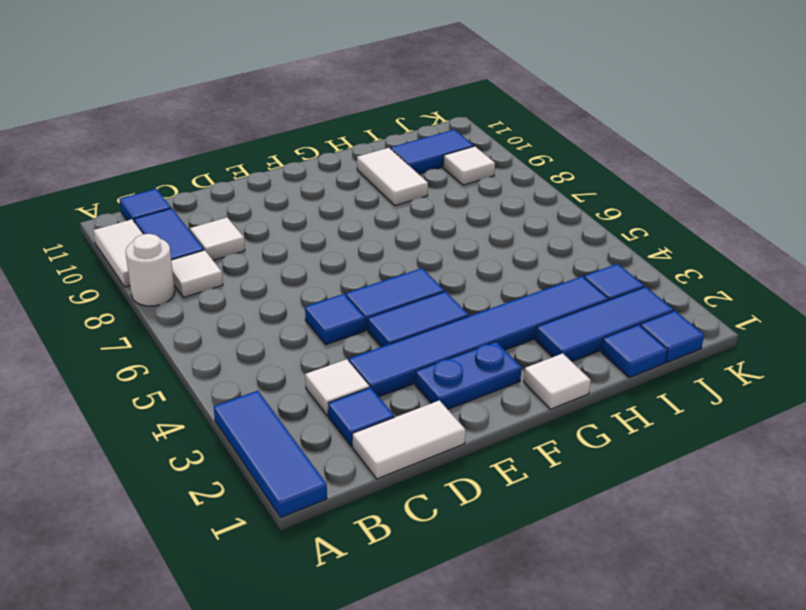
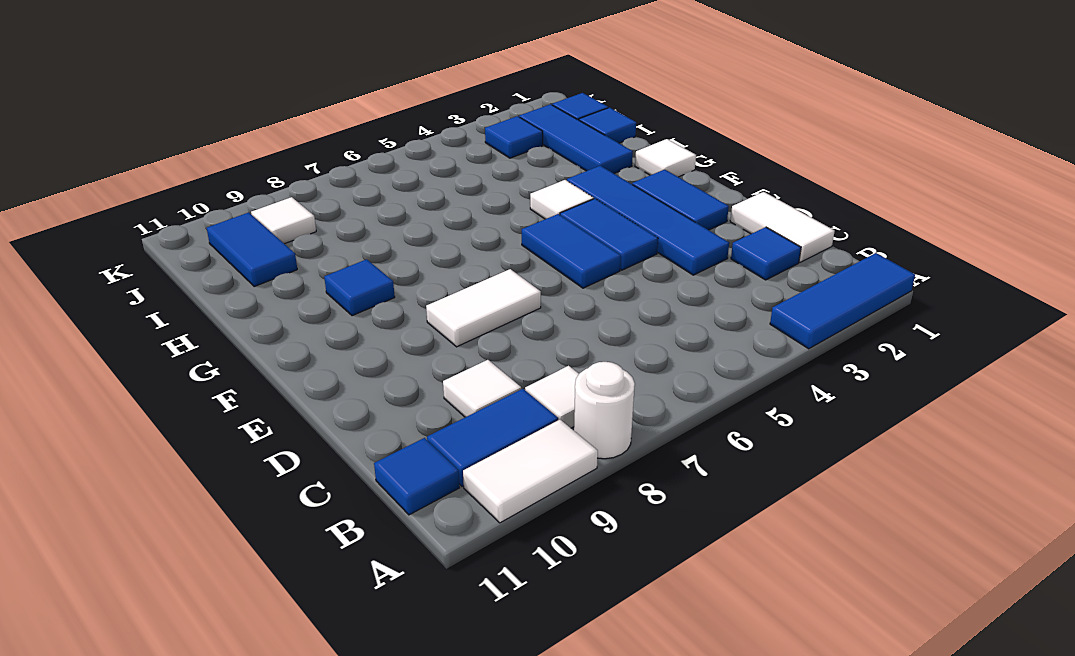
white 1x1 tile [305,359,369,416] -> white 1x1 tile moved to [530,180,594,219]
blue 1x6 tile [349,276,608,397] -> blue 1x4 tile [567,166,729,275]
blue 1x1 tile [305,294,365,345] -> blue 1x1 tile moved to [324,259,395,316]
blue 1x2 plate [415,342,522,409] -> blue 1x2 tile [632,169,729,230]
white 1x2 tile [357,148,428,206] -> white 1x2 tile moved to [426,269,541,347]

